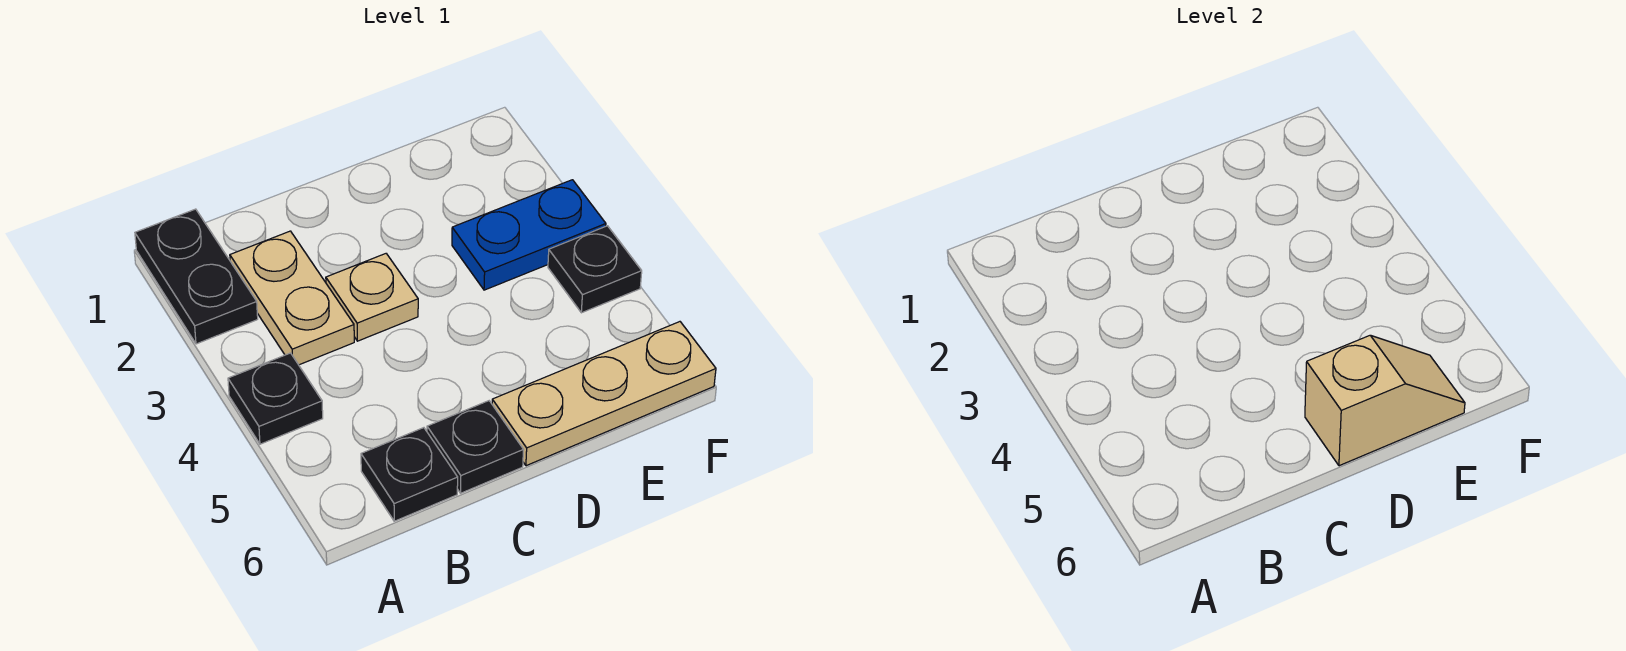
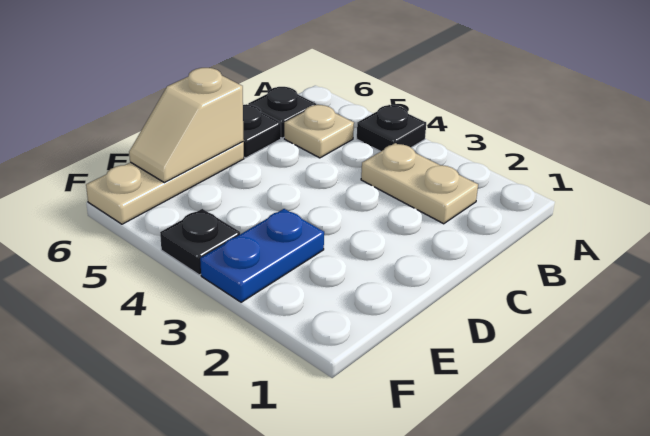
black 1x2 plate [135,209,258,344] -> none
tan 1x1 plate [326,254,418,341] -> tan 1x1 plate moved to [284,105,354,158]

